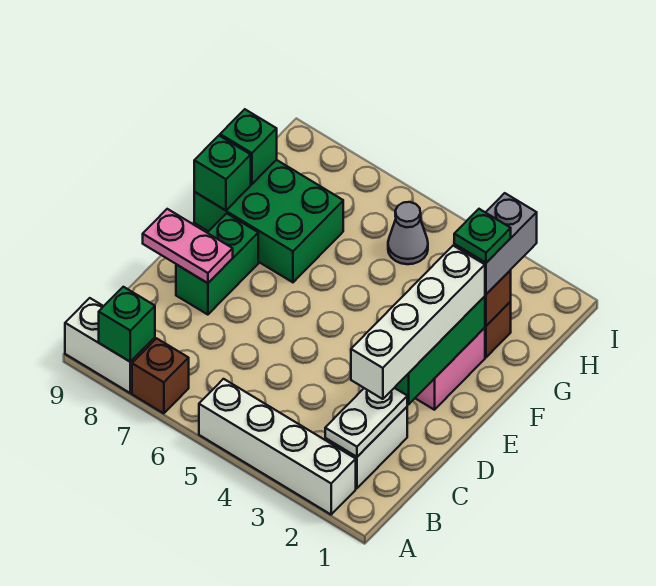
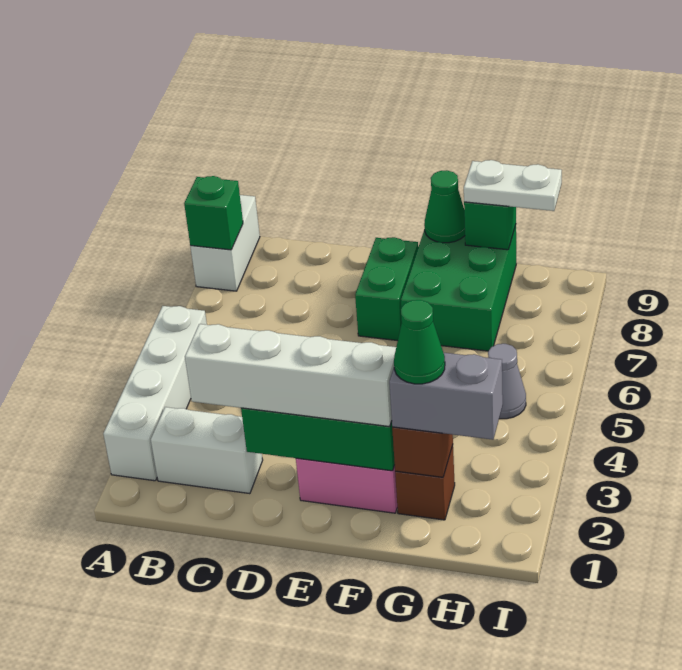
brown 1x1 brick [132,338,189,413] -> none
white 1x2 plate [325,388,407,457] -> white 1x2 plate moved to [464,160,562,211]
green 1x2 brick [176,213,258,315] -> green 1x2 brick turned to [355,237,418,341]
pink 1x2 plate [143,209,233,283] -> none
green 1x1 brick [194,136,251,210] -> green 1x1 cone [424,170,465,243]
green 1x1 plate [454,209,511,263] -> green 1x1 cone [394,300,445,384]

